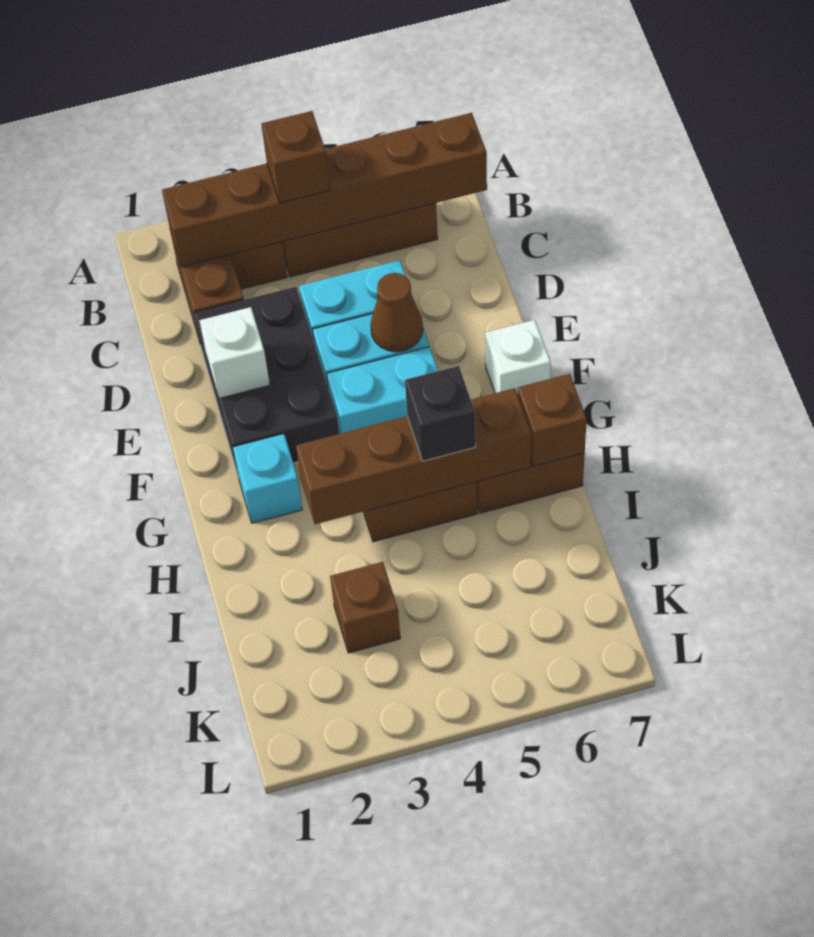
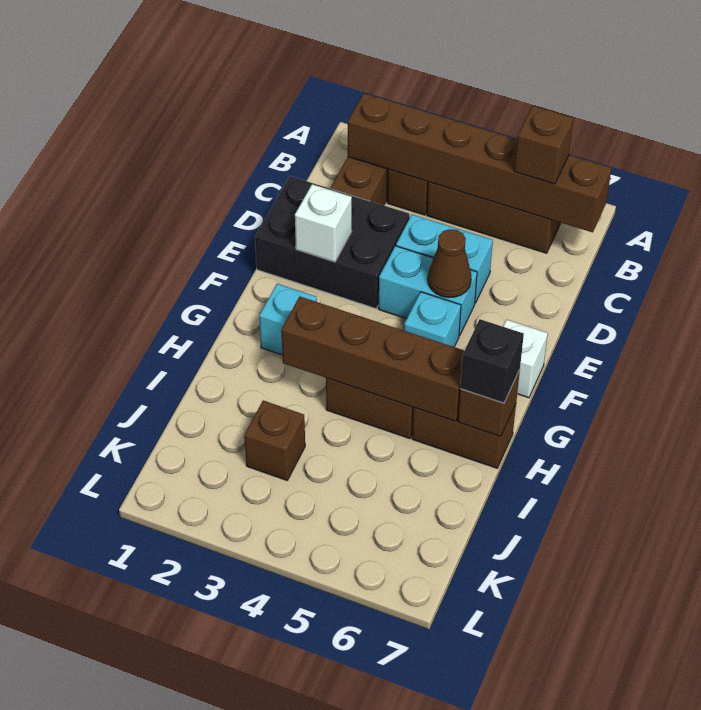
brown 1x1 brick [262,111,330,203] -> brown 1x1 brick moved to [514,106,573,184]
black 2x3 brick [194,287,339,474] -> black 2x3 brick turned to [255,176,410,309]
cyan 1x2 brick [327,347,438,434] -> cyan 1x1 brick [404,292,461,347]
black 1x1 brick [405,366,476,461] -> black 1x1 brick moved to [460,319,524,403]

